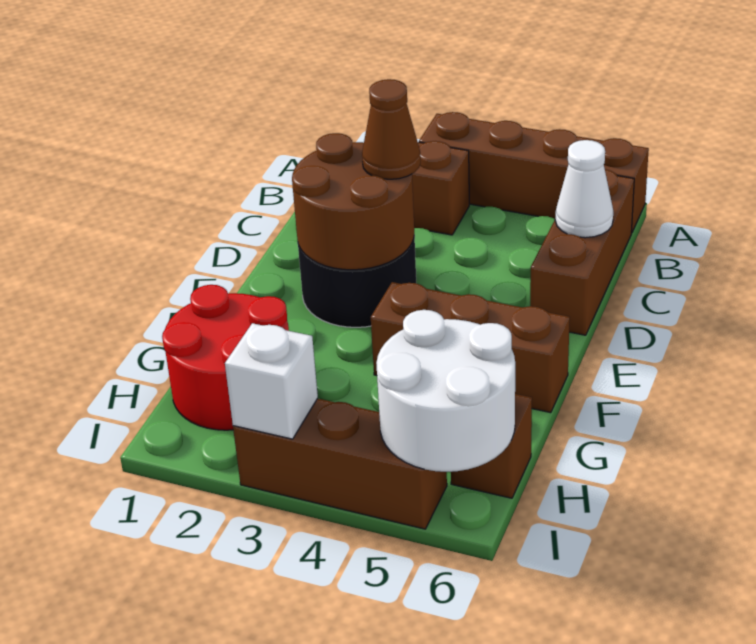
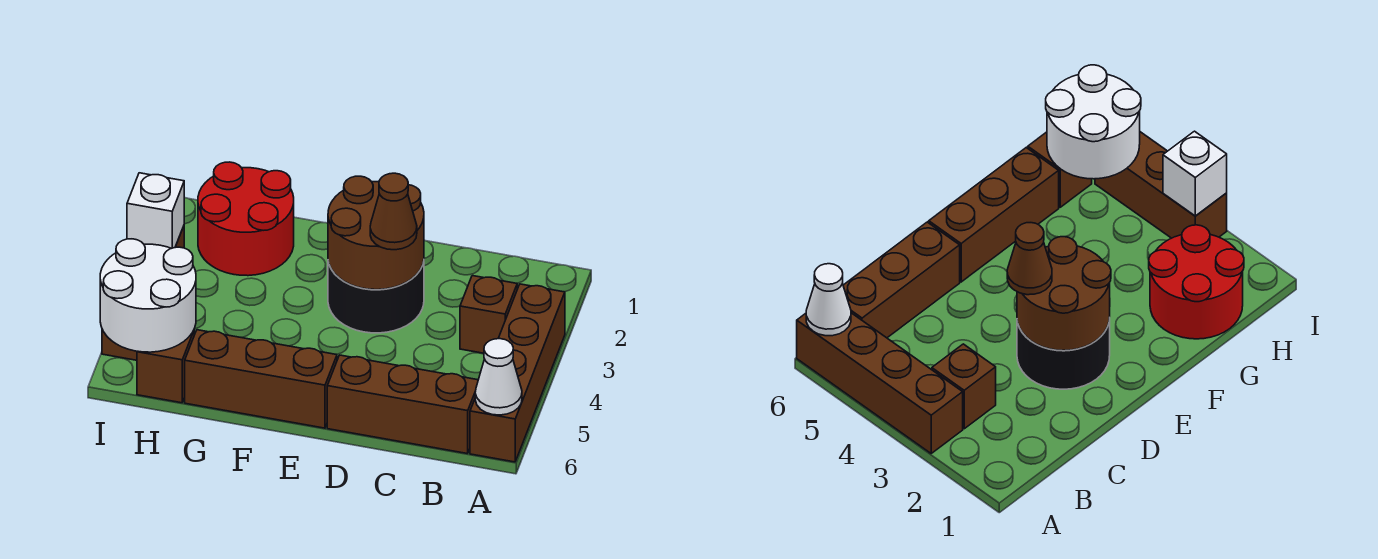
white 1x1 cone [555,140,613,238] -> white 1x1 cone moved to [475,339,522,415]
brown 1x3 brick [371,282,570,413] -> brown 1x3 brick turned to [185,330,337,428]

